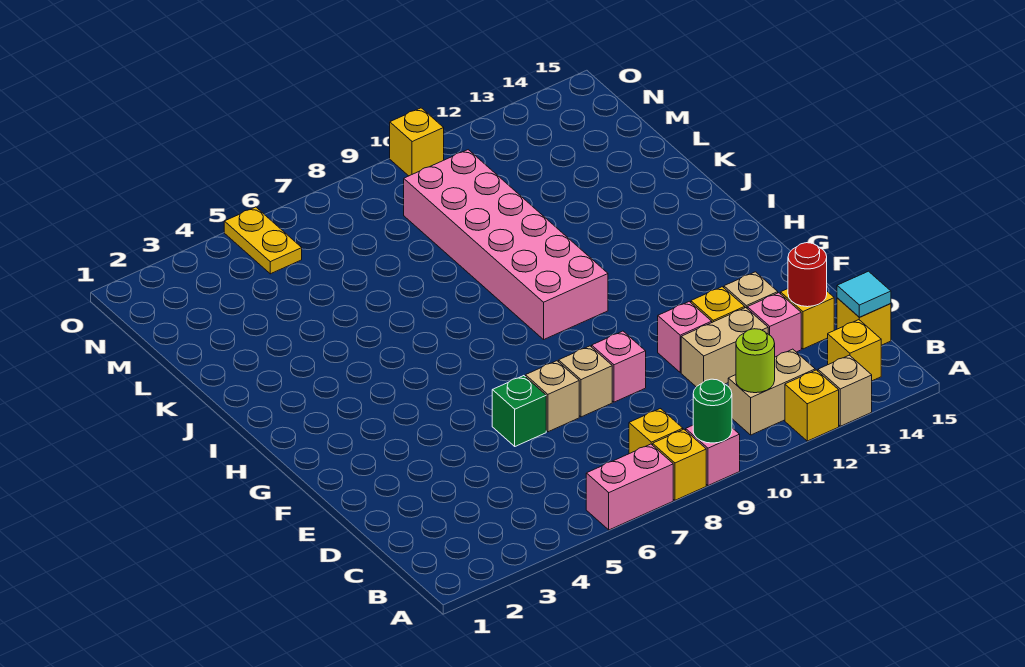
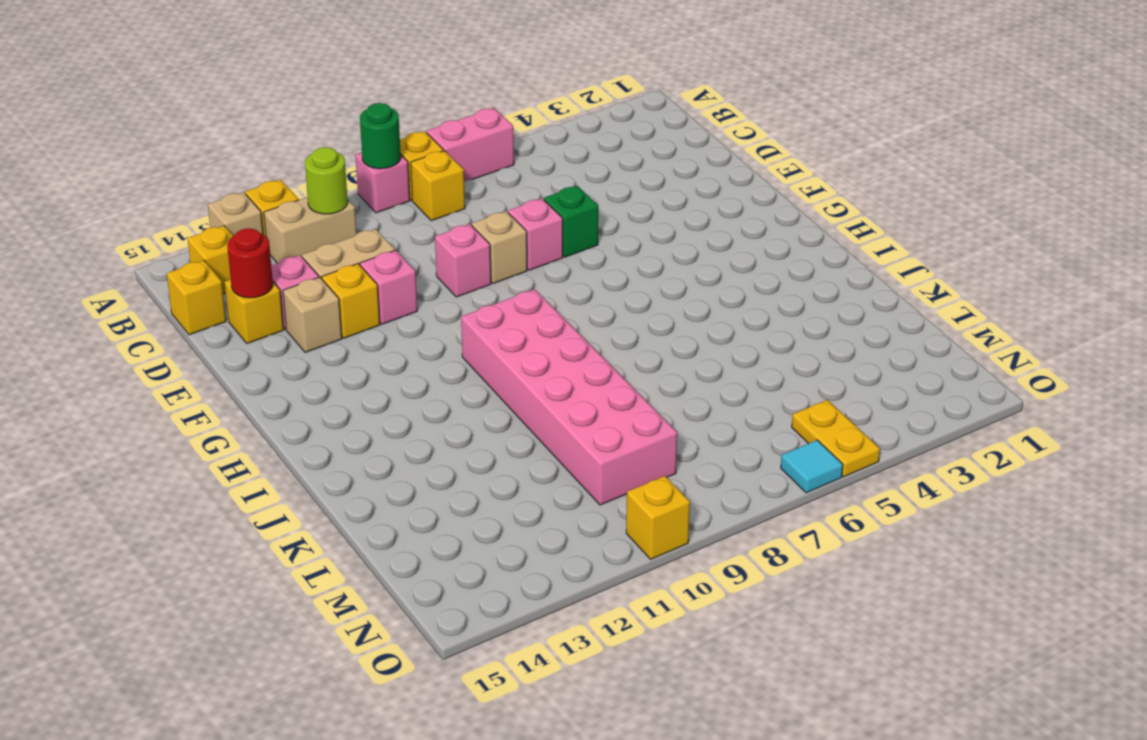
cyan 1x1 tile [837,271,891,317] -> cyan 1x1 tile moved to [781,440,843,493]
tan 1x1 brick [526,361,579,432] -> pink 1x1 brick [508,198,563,270]

